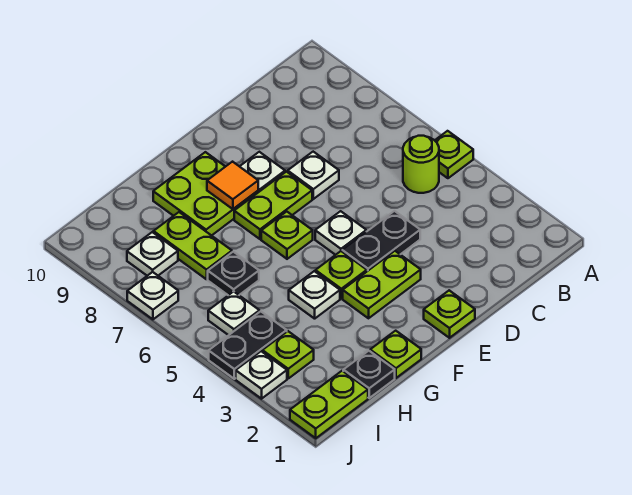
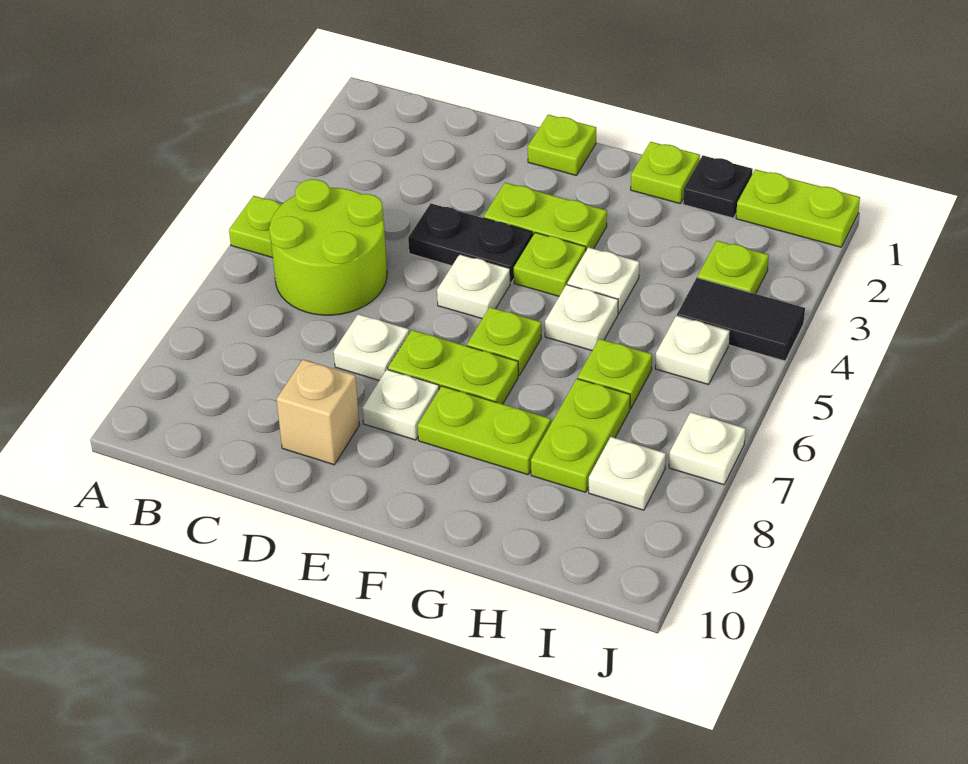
lime 1x1 round brick [403,136,439,193] -> lime 2x2 round brick [269,179,387,315]
none -> tan 1x1 brick [277,360,359,465]
lime 2x2 plate [153,152,258,236] -> lime 1x2 plate [418,386,551,475]
orange 1x1 tile [207,162,258,209] -> none
black 1x1 plate [208,252,259,295] -> lime 1x1 plate [578,339,652,408]
black 1x2 plate [209,311,287,379] -> black 1x2 tile [677,278,805,361]
white 1x1 plate [236,351,287,399] -> white 1x1 plate moved to [545,285,618,351]

